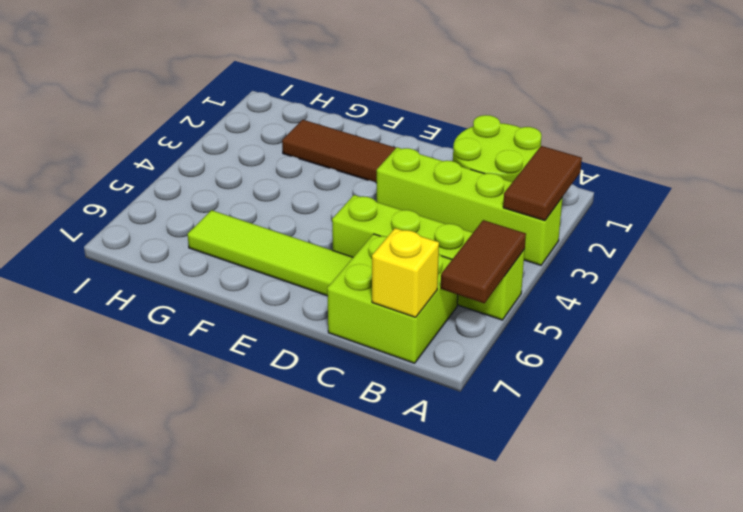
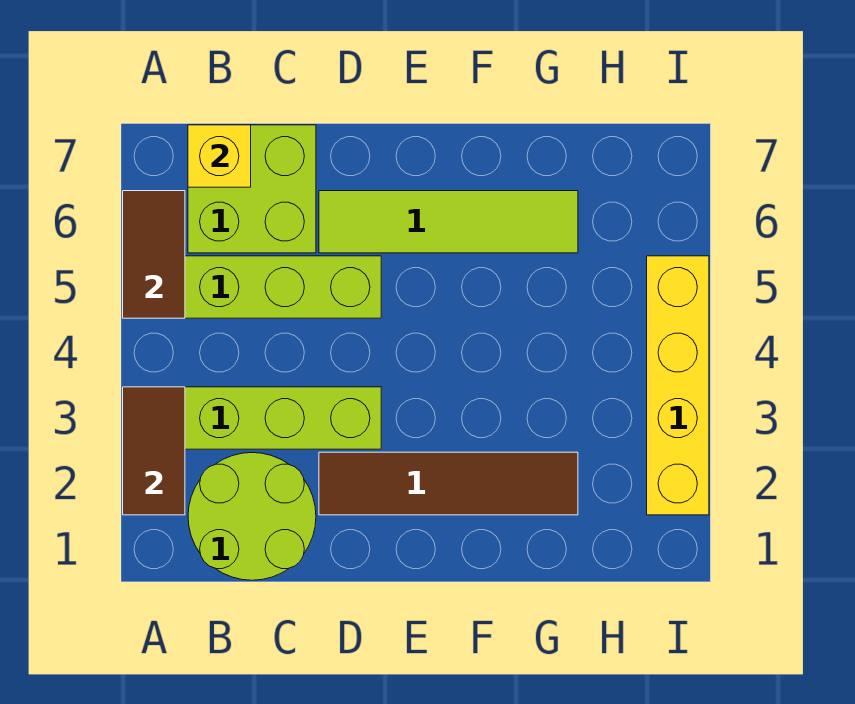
none -> yellow 1x4 brick [647,256,709,515]

